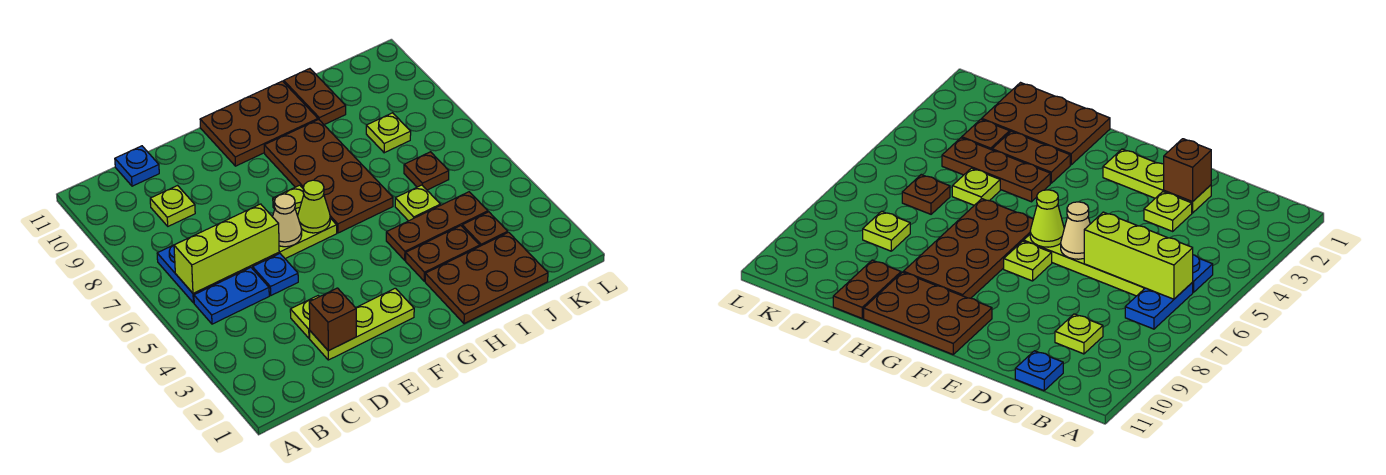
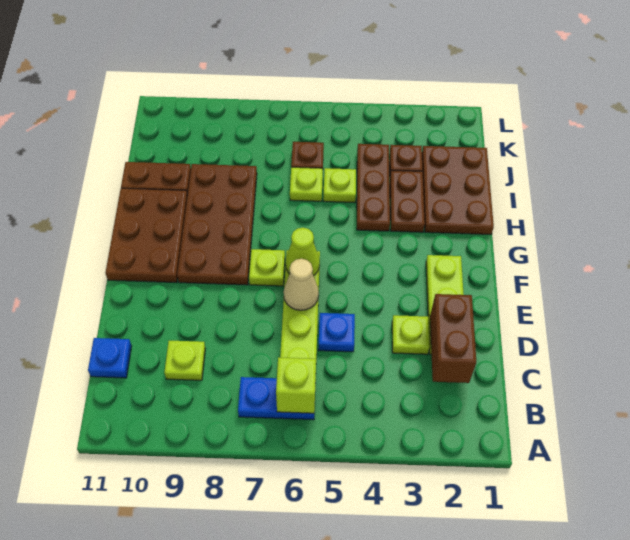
blue 1x2 plate [194,268,269,324] -> none
lime 1x3 brick [174,204,279,293] -> lime 1x1 brick [276,357,316,413]
brown 1x1 brick [309,288,356,351] -> brown 1x2 brick [430,294,476,383]
brown 2x4 plate [264,120,393,233] -> brown 2x4 plate turned to [177,164,257,285]
lime 1x1 plate [366,113,411,153] -> lime 1x1 plate moved to [290,167,323,201]

